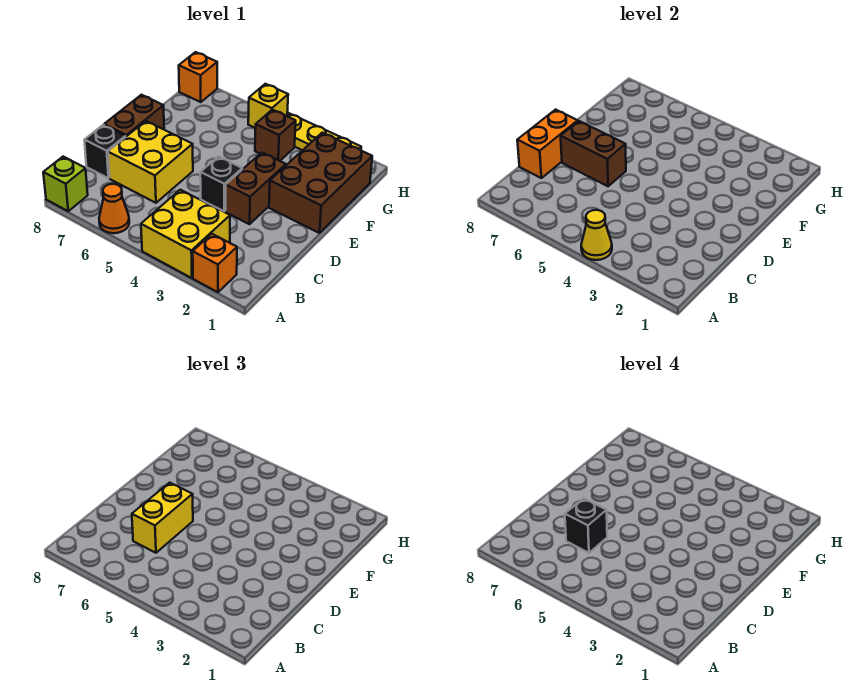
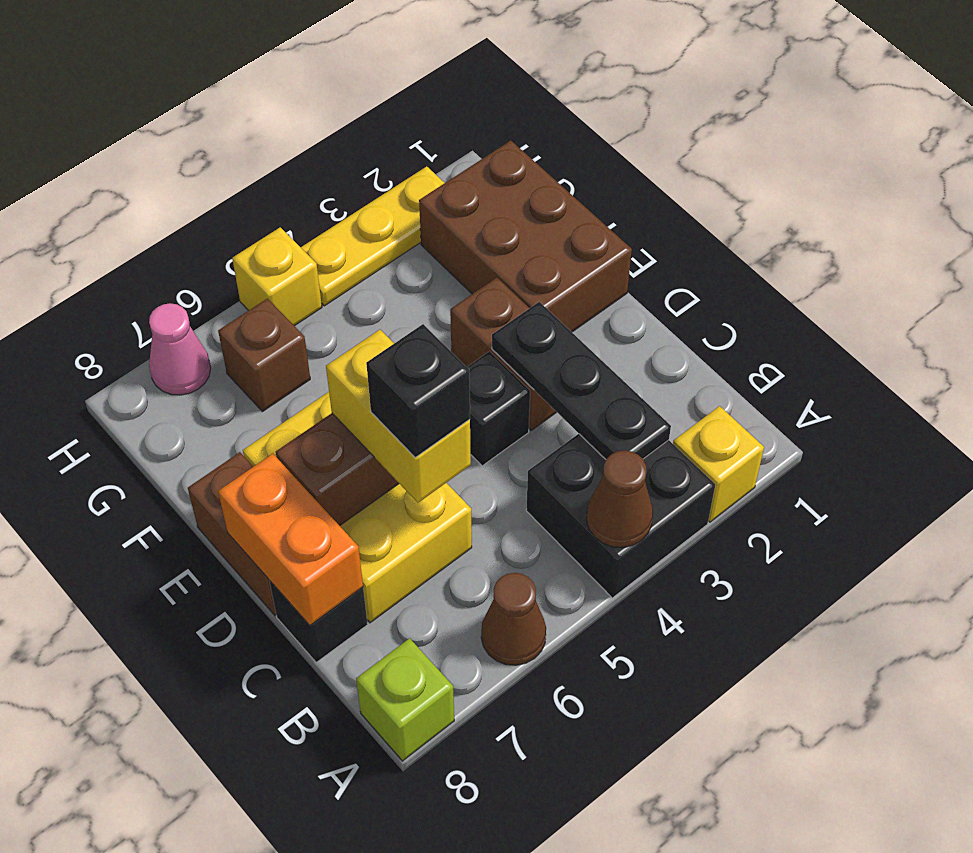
orange 1x1 brick [193,234,237,292] -> yellow 1x1 brick [673,406,764,522]
yellow 2x2 brick [141,190,230,278] -> black 2x2 brick [526,434,715,598]
yellow 1x1 cone [581,210,612,260] -> brown 1x1 cone [587,450,653,548]
orange 1x1 cone [99,184,129,233] -> brown 1x1 cone [481,573,546,665]
none -> black 1x3 plate [492,302,671,459]
yellow 2x2 brick [108,121,193,203] -> yellow 2x3 brick [243,392,472,623]
brown 1x1 brick [255,110,296,161] -> brown 1x1 brick moved to [218,299,310,412]
none -> pink 1x1 cone [149,303,211,395]
orange 1x1 brick [179,52,217,102] -> none

